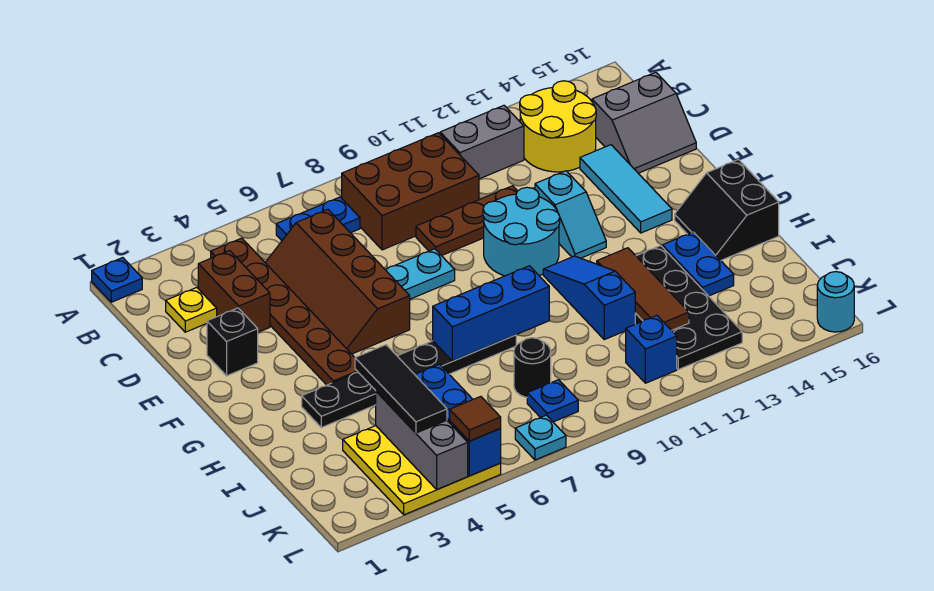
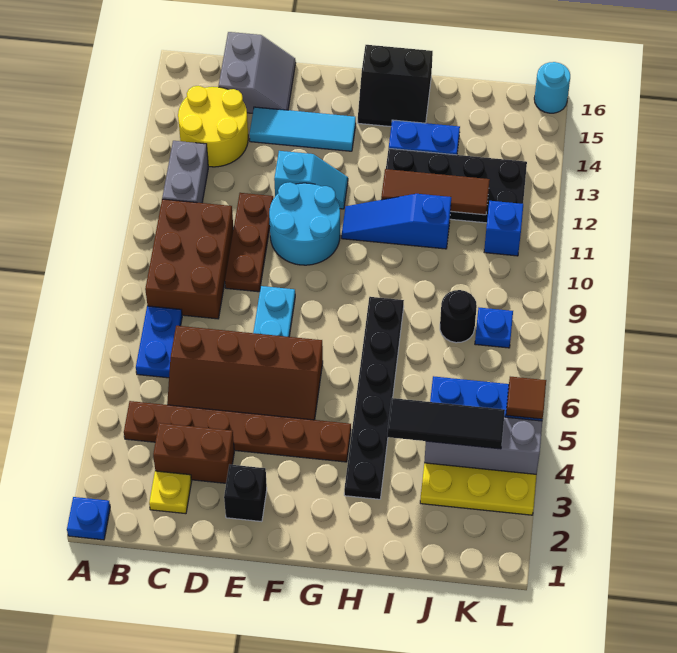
blue 1x3 brick [433,266,549,361] -> none
cyan 1x1 plate [515,415,566,460] -> none

